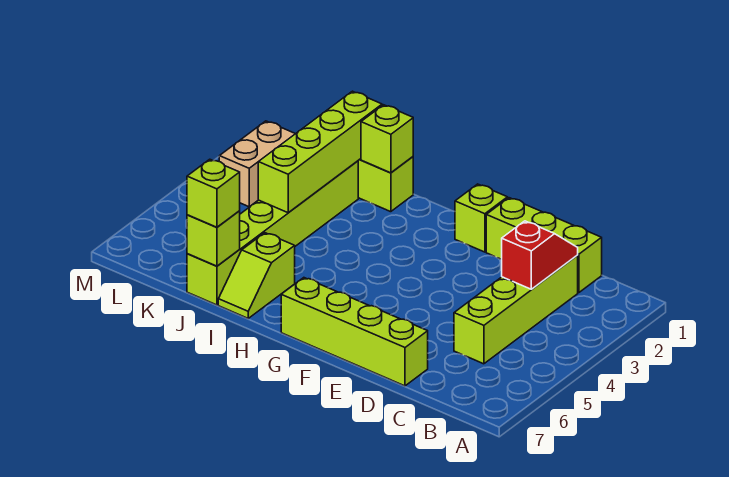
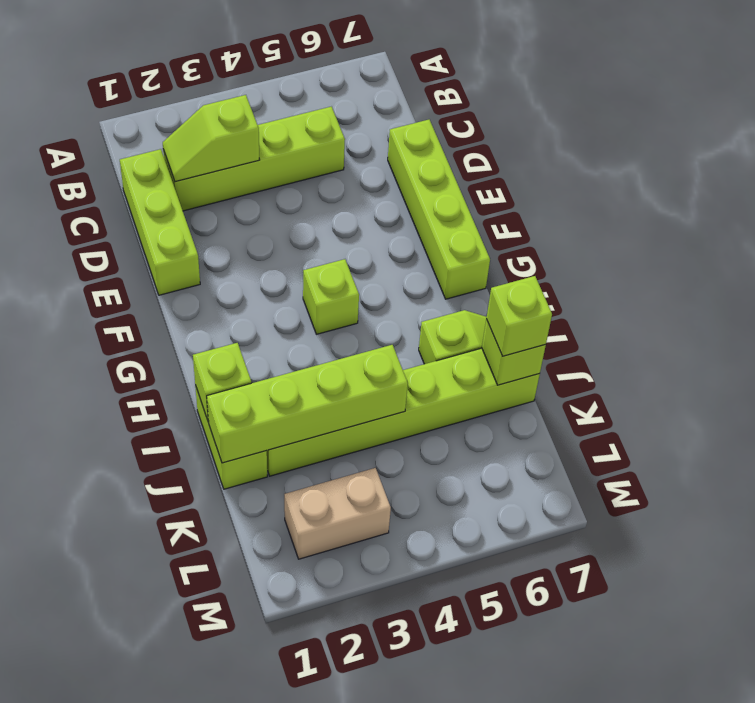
red 1x2 slope [502,221,578,289] -> lime 1x2 slope [163,95,260,182]
lime 1x1 brick [455,184,508,252] -> lime 1x1 brick moved to [303,259,359,334]

